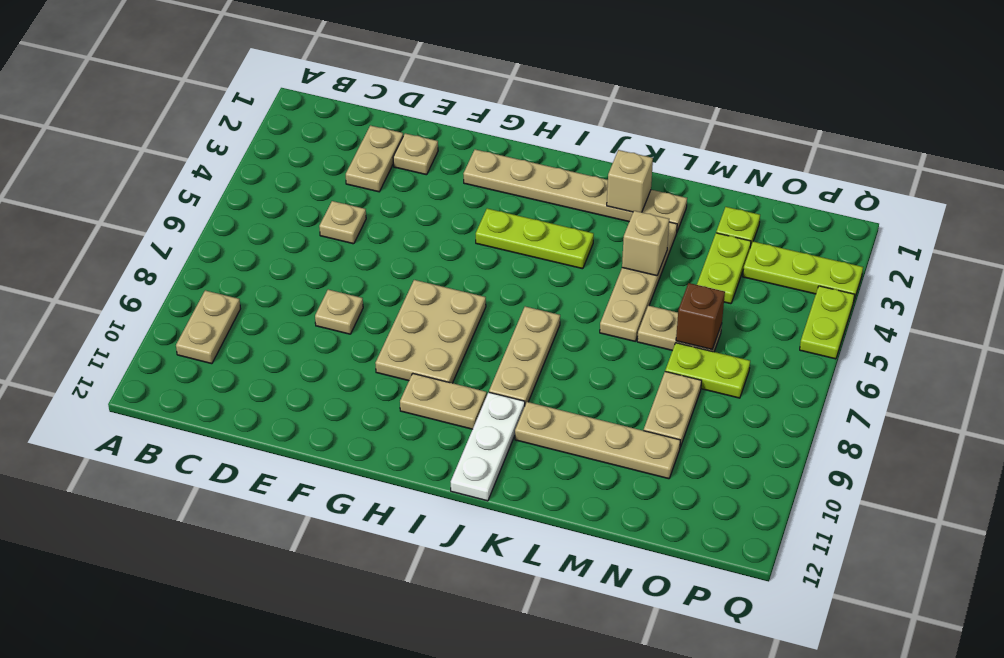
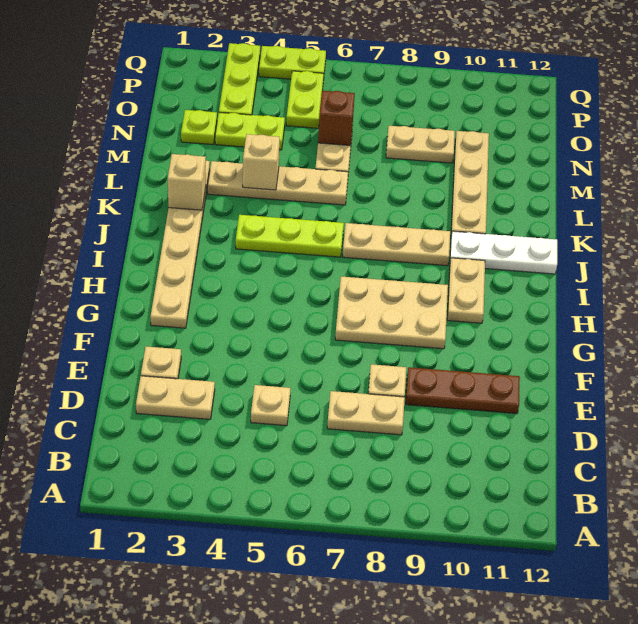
tan 1x2 plate [176,290,241,364] -> tan 1x2 plate moved to [327,391,405,435]
none -> brown 1x3 plate [406,367,520,414]
lime 1x3 plate [476,209,594,269] -> lime 1x3 plate turned to [236,215,344,257]
lime 1x2 plate [665,343,750,398] -> lime 1x2 plate moved to [286,71,324,128]

